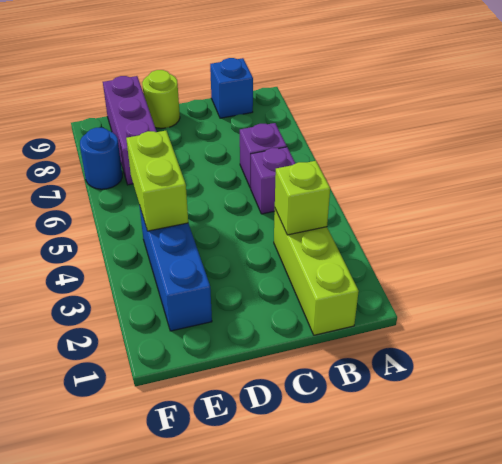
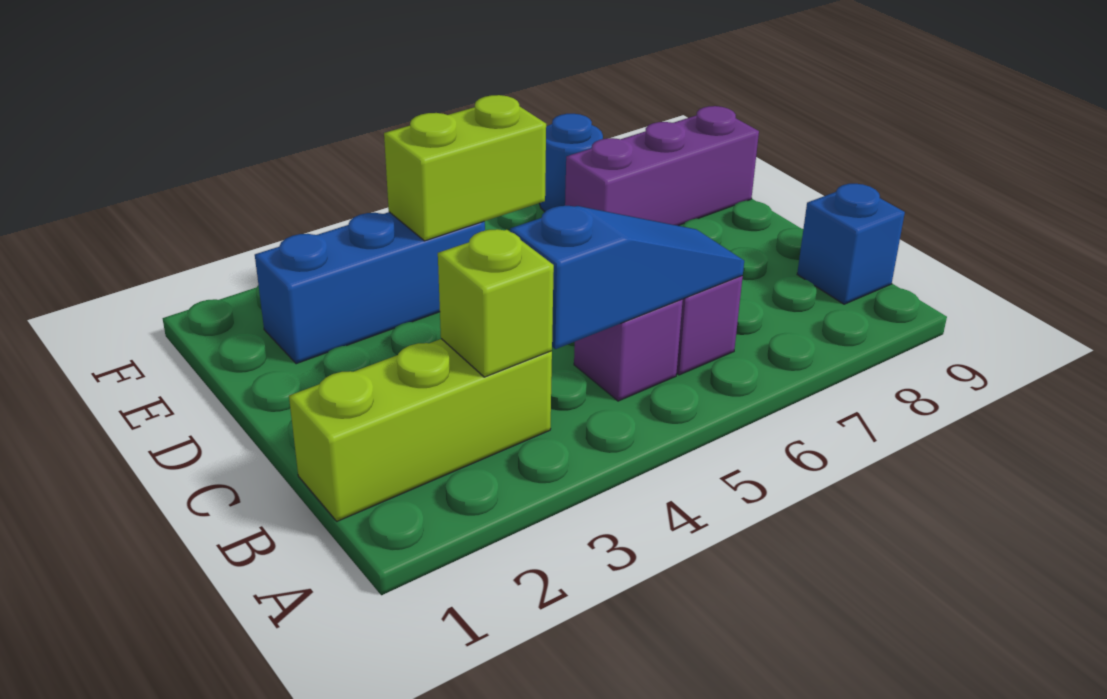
none -> blue 1x3 slope [510,206,744,349]
lime 1x1 round brick [142,70,180,128] -> none

